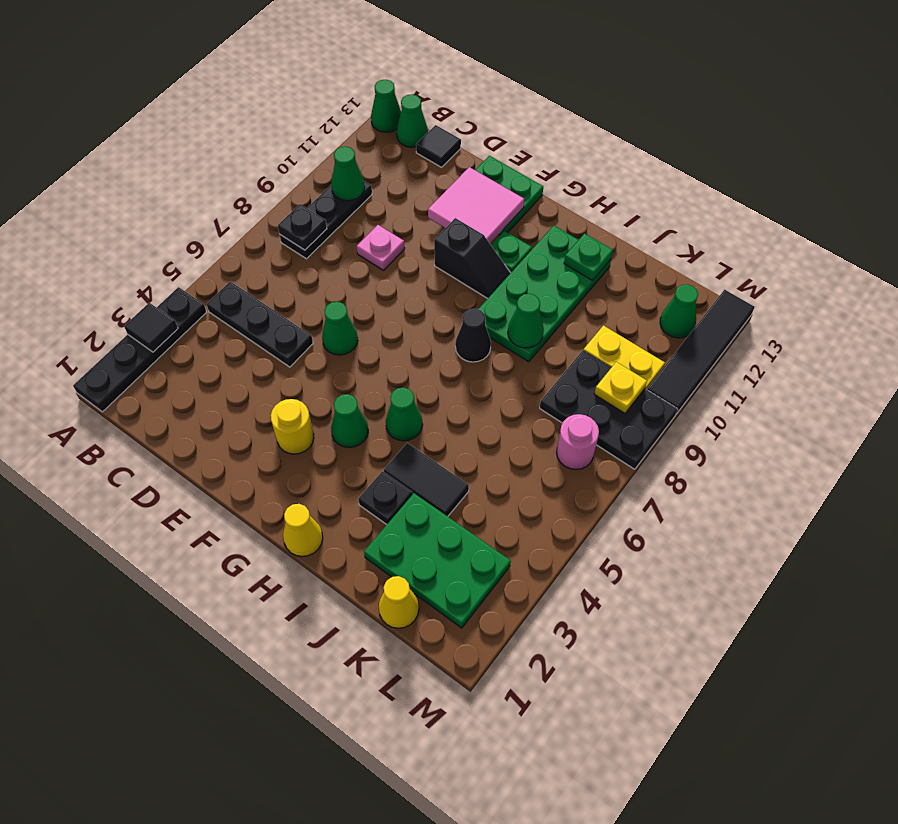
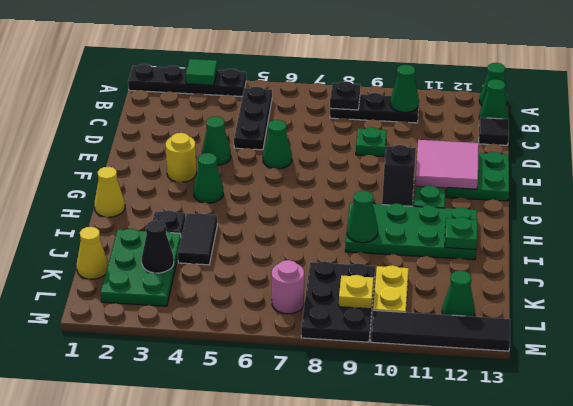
black 1x1 tile [124,303,178,352] -> green 1x1 tile [186,59,217,85]
pink 1x1 plate [357,225,405,270] -> green 1x1 plate [356,127,387,157]
green 1x1 cone [386,388,423,441] -> green 1x1 cone moved to [202,116,231,165]
black 1x1 cone [455,309,491,362] -> black 1x1 cone moved to [142,220,174,273]

